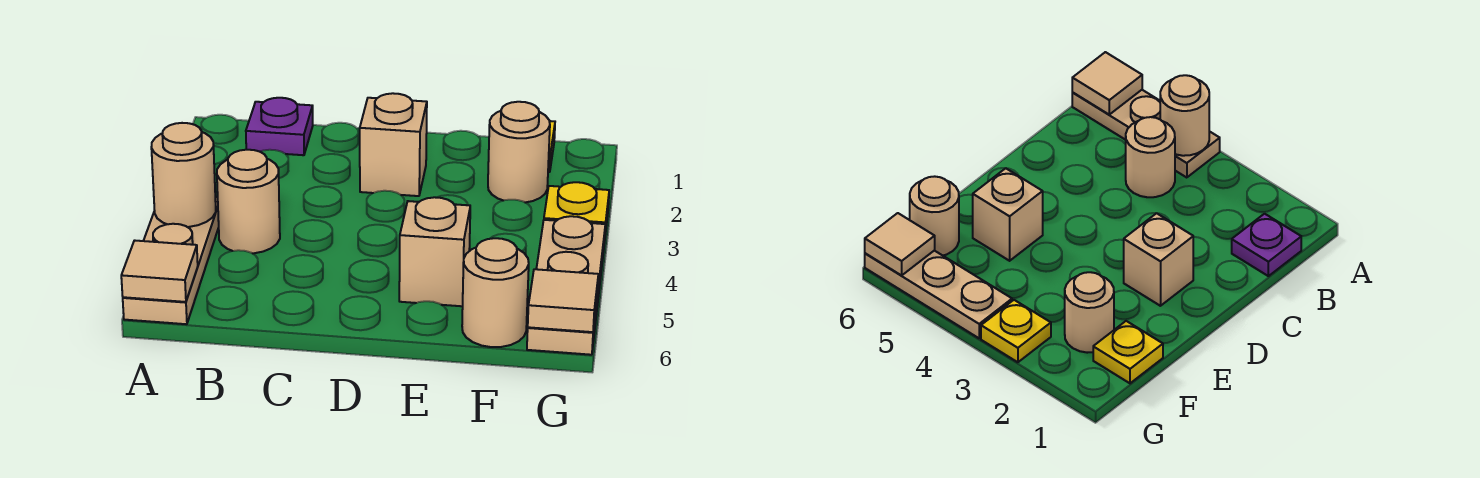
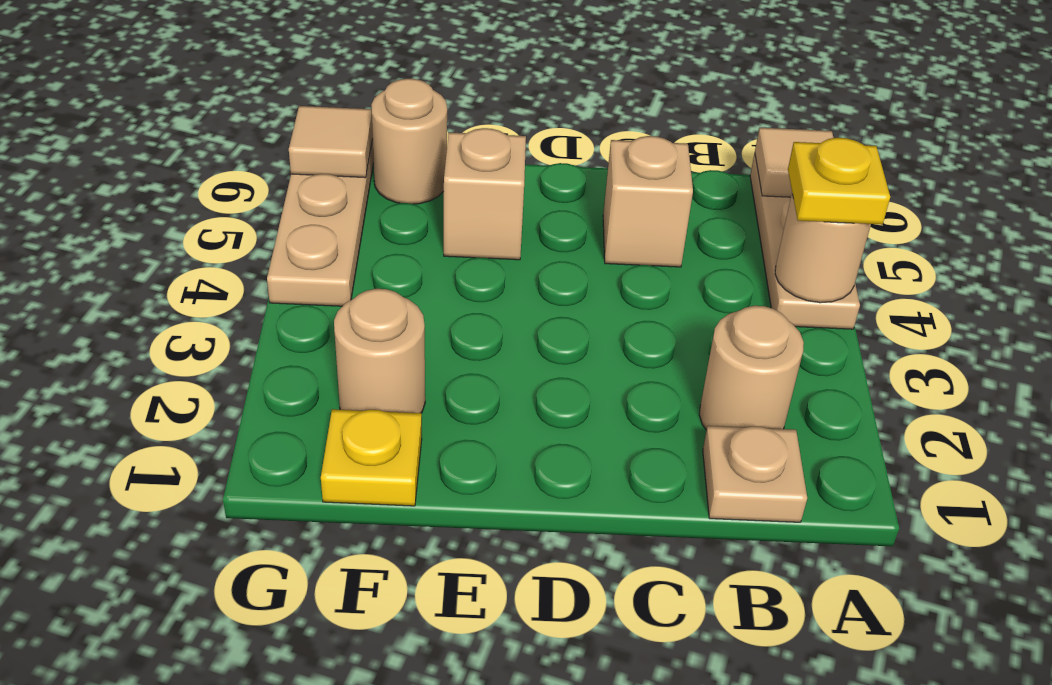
purple 1x1 plate [246,98,313,155] -> tan 1x1 plate [703,426,807,522]
tan 1x1 round brick [217,150,280,253] -> tan 1x1 round brick moved to [699,306,804,430]
tan 1x1 brick [360,93,427,196] -> tan 1x1 brick moved to [603,136,693,267]
yellow 1x1 plate [544,182,609,243] -> yellow 1x1 plate moved to [788,138,890,225]

